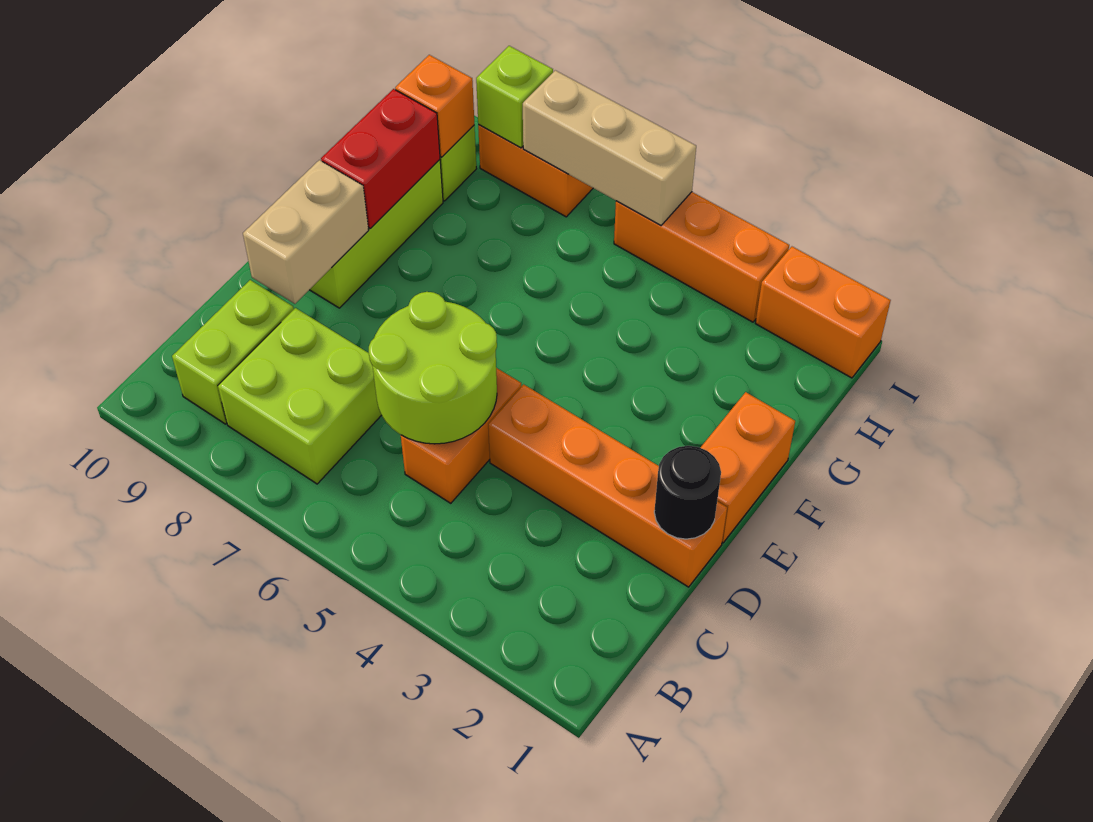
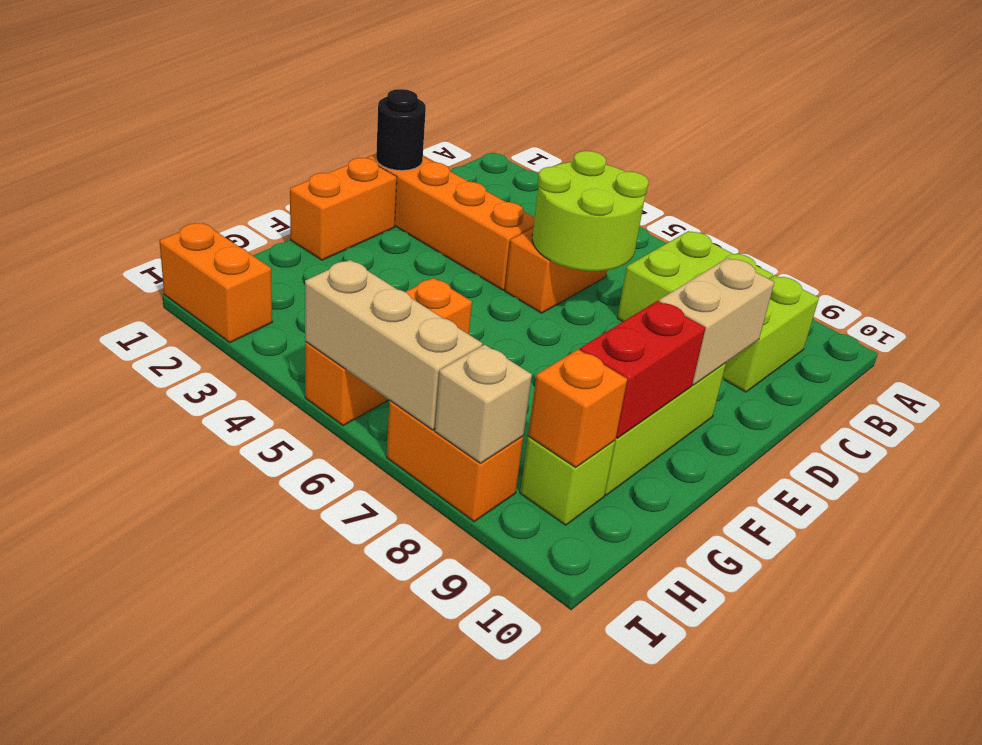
orange 1x3 brick [614,192,789,322] -> orange 1x3 brick turned to [305,278,472,426]
lime 1x1 brick [476,46,553,148] -> tan 1x1 brick [435,345,532,463]

